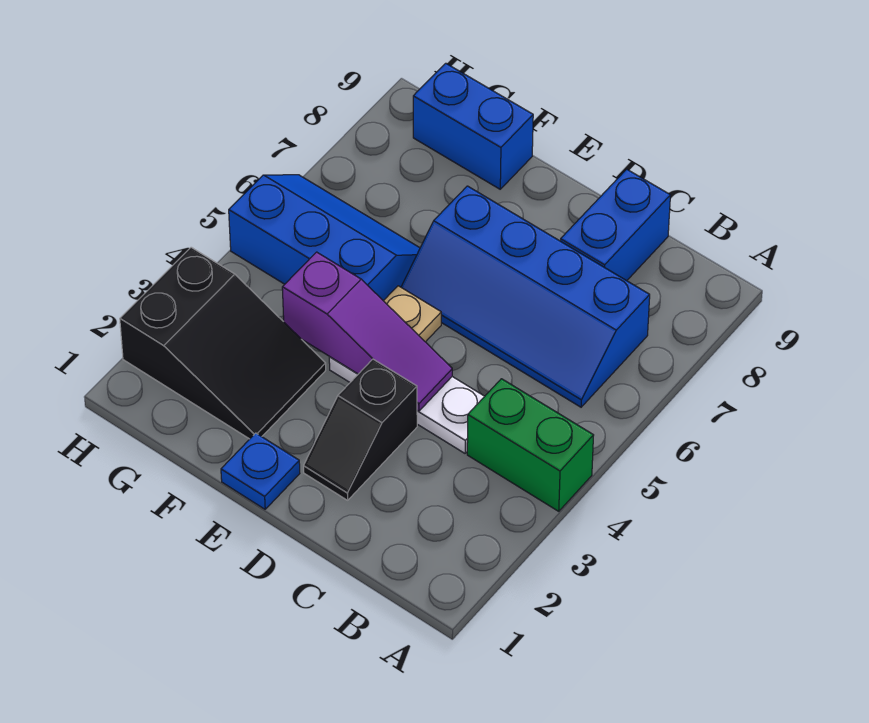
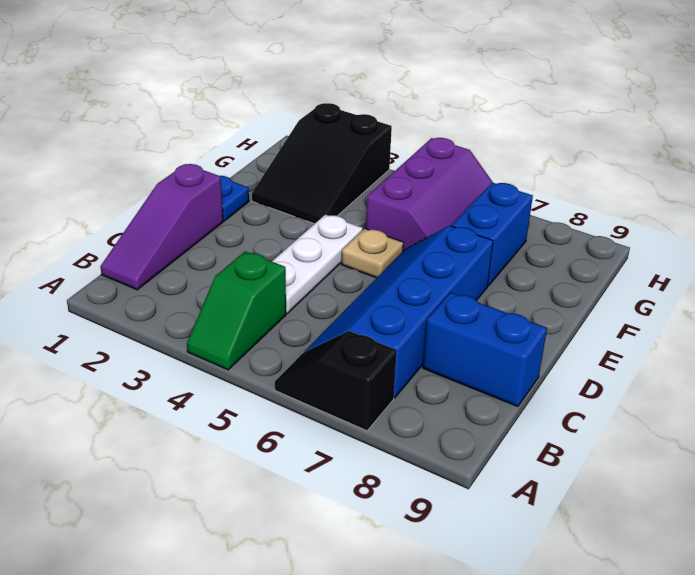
green 1x2 brick [467,379,594,511] -> green 1x2 slope [187,251,286,370]
black 1x2 slope [304,359,417,500] -> black 1x2 slope moved to [275,331,397,431]
purple 1x3 slope [282,252,452,411] -> purple 1x3 slope moved to [100,164,223,290]
blue 2x3 slope [229,175,420,301] -> purple 2x3 slope [366,138,493,251]
blue 1x2 brick [413,63,533,189] -> blue 1x2 brick moved to [452,183,533,286]

